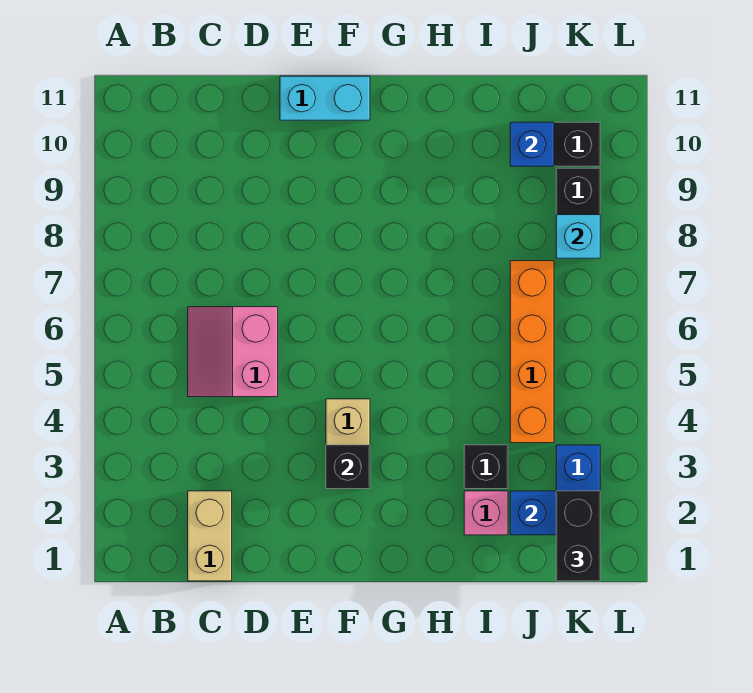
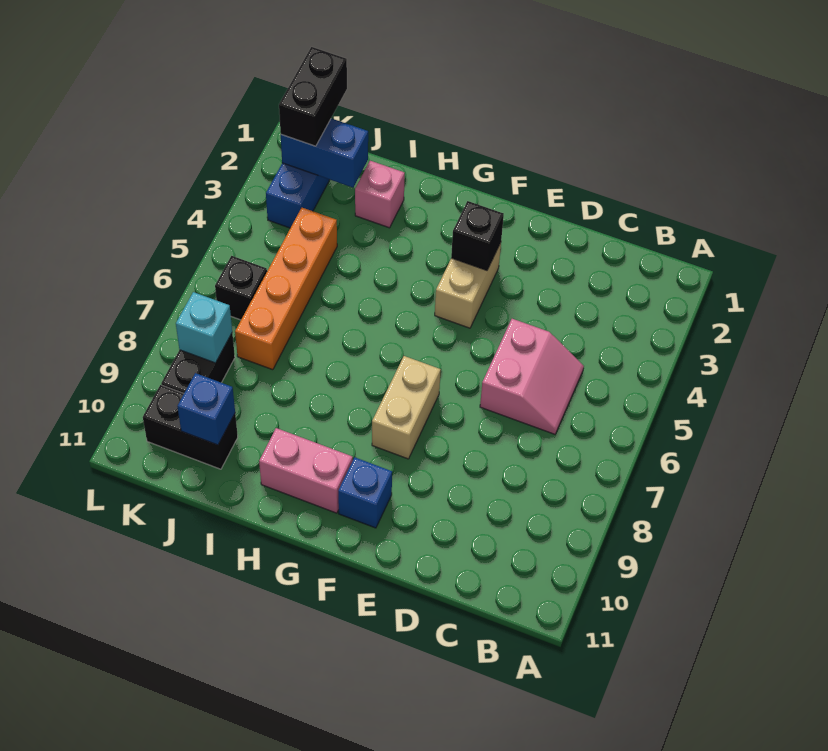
tan 1x2 brick [188,491,232,581] -> tan 1x2 brick moved to [372,356,441,459]
cyan 1x2 brick [280,76,370,120] -> none
none -> blue 1x1 brick [338,457,392,528]
none -> pink 1x2 brick [259,428,353,513]
black 1x1 brick [464,445,508,489] -> black 1x1 brick moved to [215,256,267,320]

